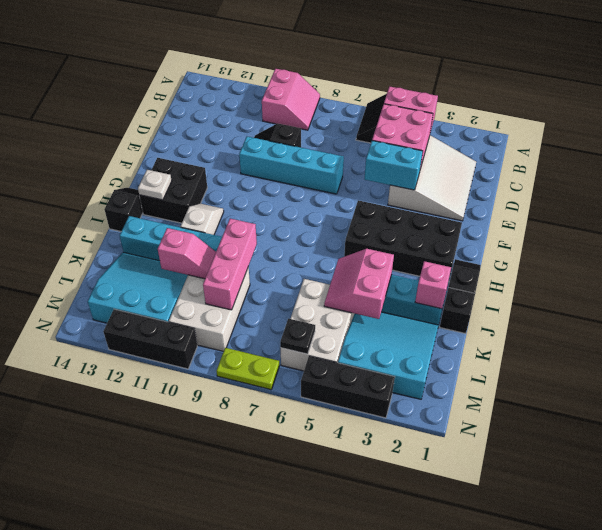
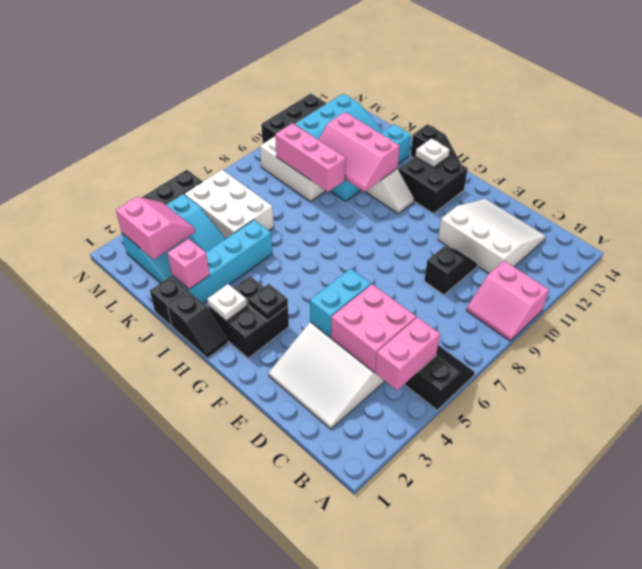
none -> white 3x3 slope [438,199,546,274]
cyan 1x4 brick [239,137,344,194] -> none
black 2x4 brick [344,200,462,282] -> black 2x2 brick [208,276,289,358]
none -> white 1x1 plate [207,284,247,321]
pink 2x2 slope [324,249,394,319] -> pink 2x2 slope moved to [116,197,195,259]
pink 1x2 slope [158,228,216,279] -> pink 2x3 slope [319,112,400,192]
black 1x1 plate [280,319,315,354] -> black 1x1 plate moved to [248,284,288,321]
lime 1x2 plate [217,348,279,390] -> none

